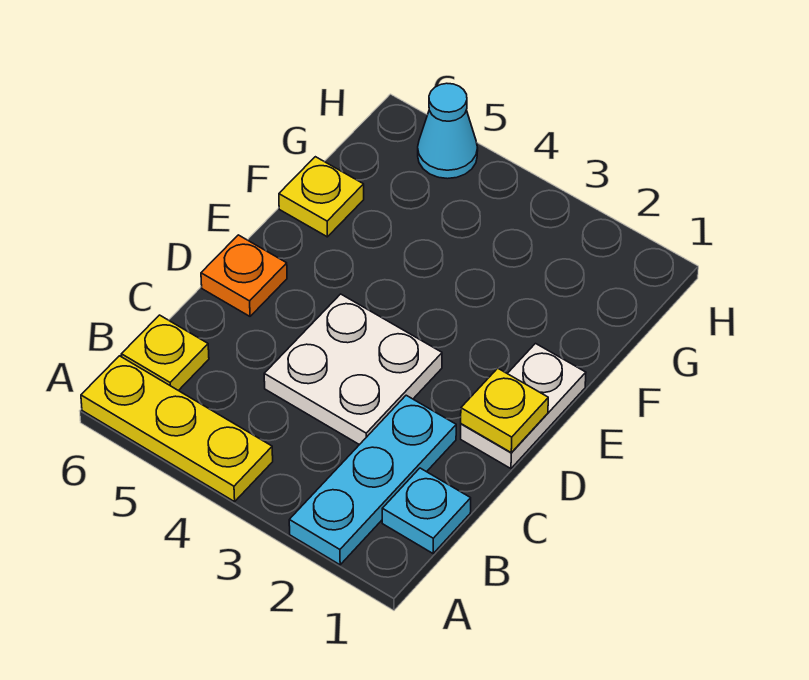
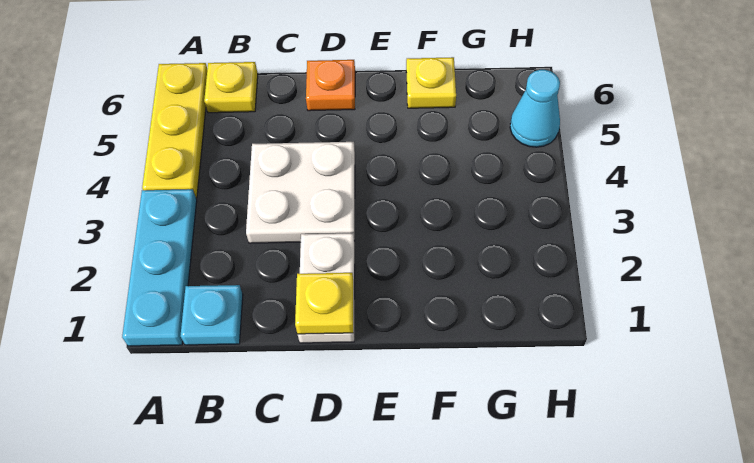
cyan 1x3 plate [289,395,456,565] -> cyan 1x3 plate turned to [122,189,197,346]
white 1x2 plate [461,344,586,469] -> white 1x2 plate turned to [298,233,355,343]

